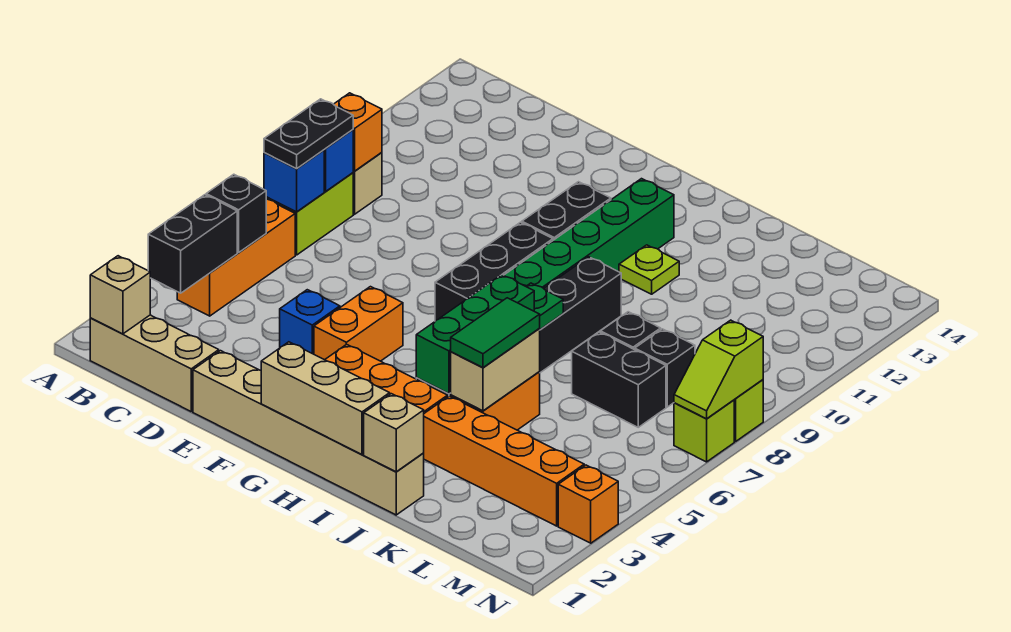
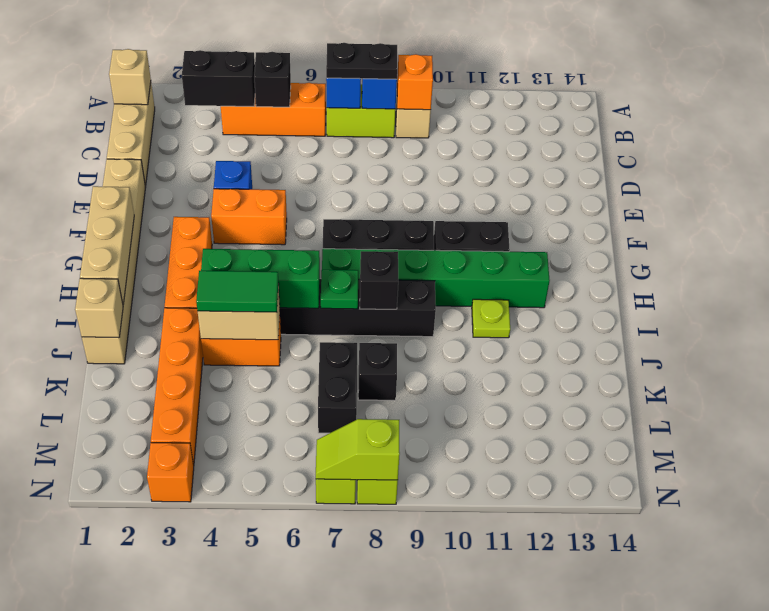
black 1x1 brick [635,329,695,407] -> black 1x1 brick moved to [360,251,398,309]

